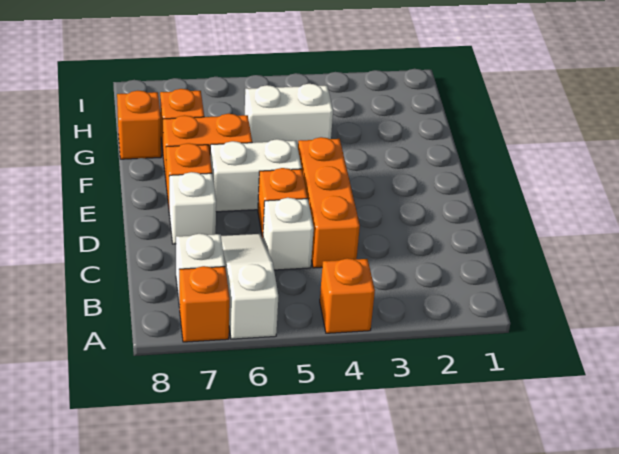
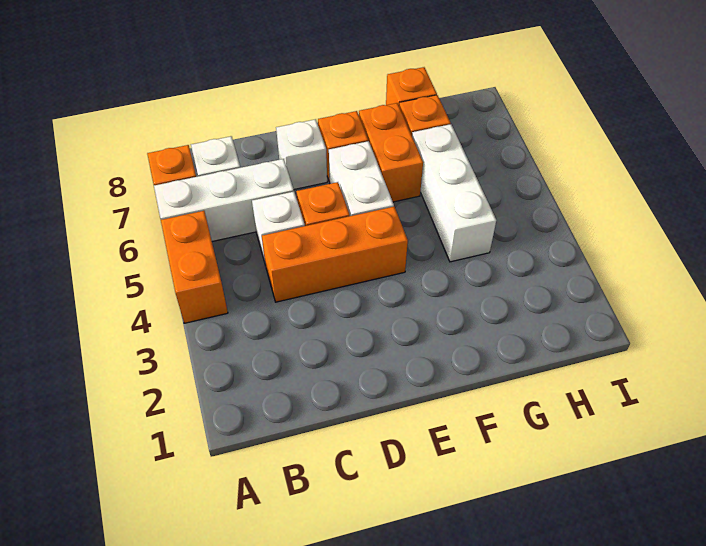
orange 1x1 brick [320,258,375,333] -> orange 1x2 brick [161,211,228,323]
white 1x3 slope [221,234,278,339] -> white 1x3 brick [154,159,294,241]
white 1x2 brick [245,84,333,147] -> white 1x3 brick [412,124,496,262]

